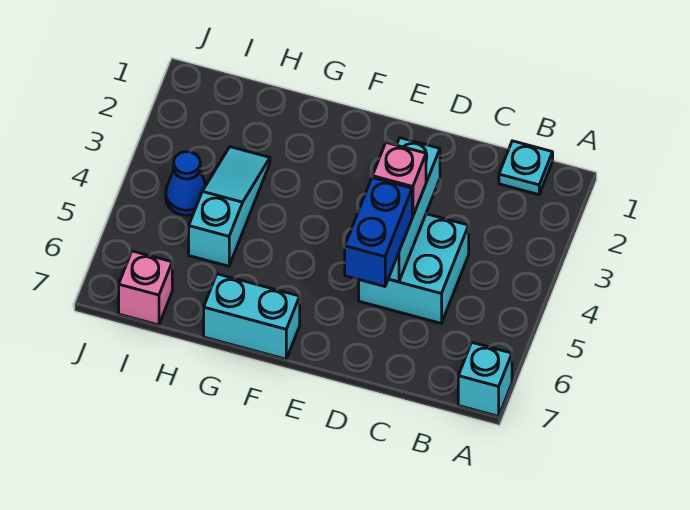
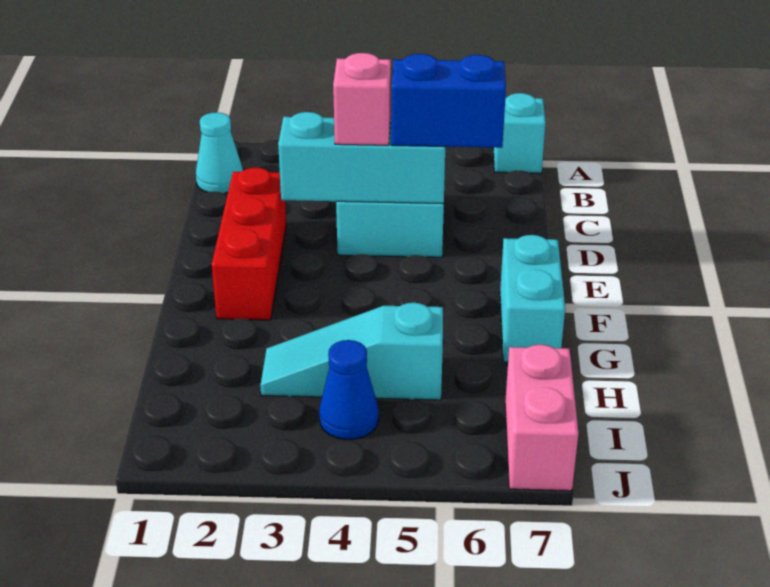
cyan 1x1 plate [499,141,553,195] -> cyan 1x1 cone [196,112,243,193]
none -> red 1x3 brick [212,168,286,320]
pink 1x1 brick [119,251,172,325] -> pink 1x2 brick [505,345,578,491]

